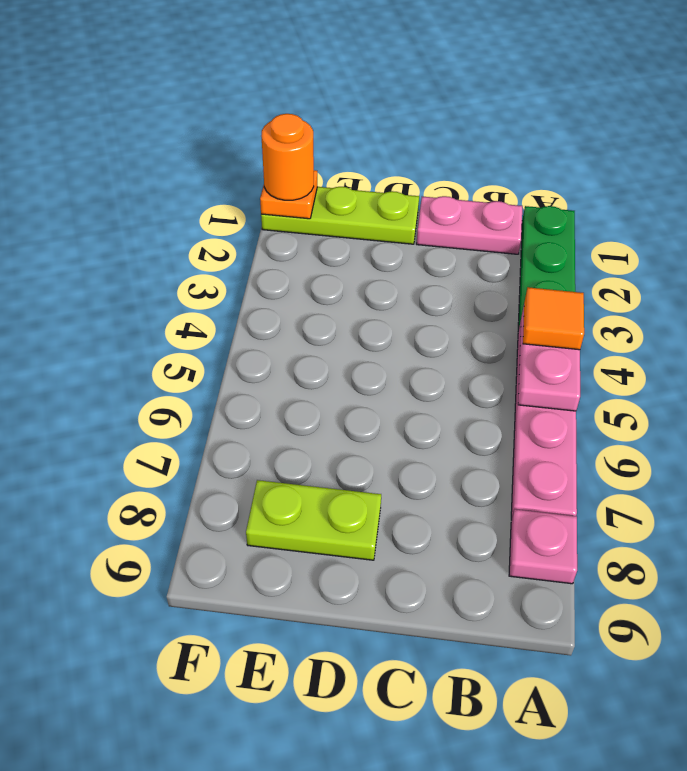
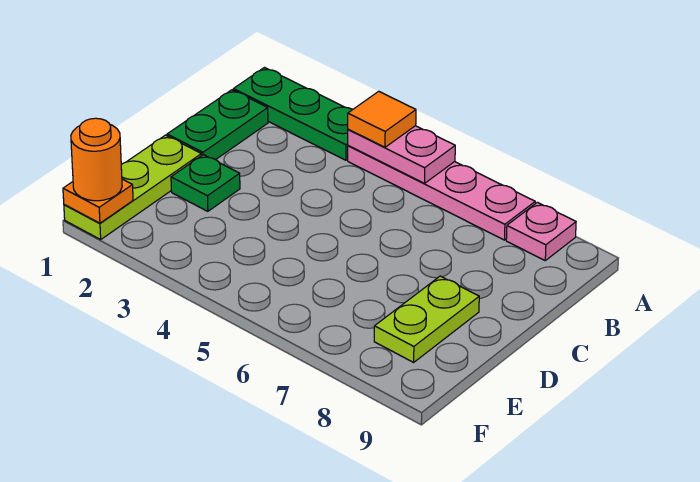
pink 1x2 plate [416,196,522,254] -> green 1x2 plate [167,90,268,159]
none -> green 1x1 plate [171,155,240,211]

